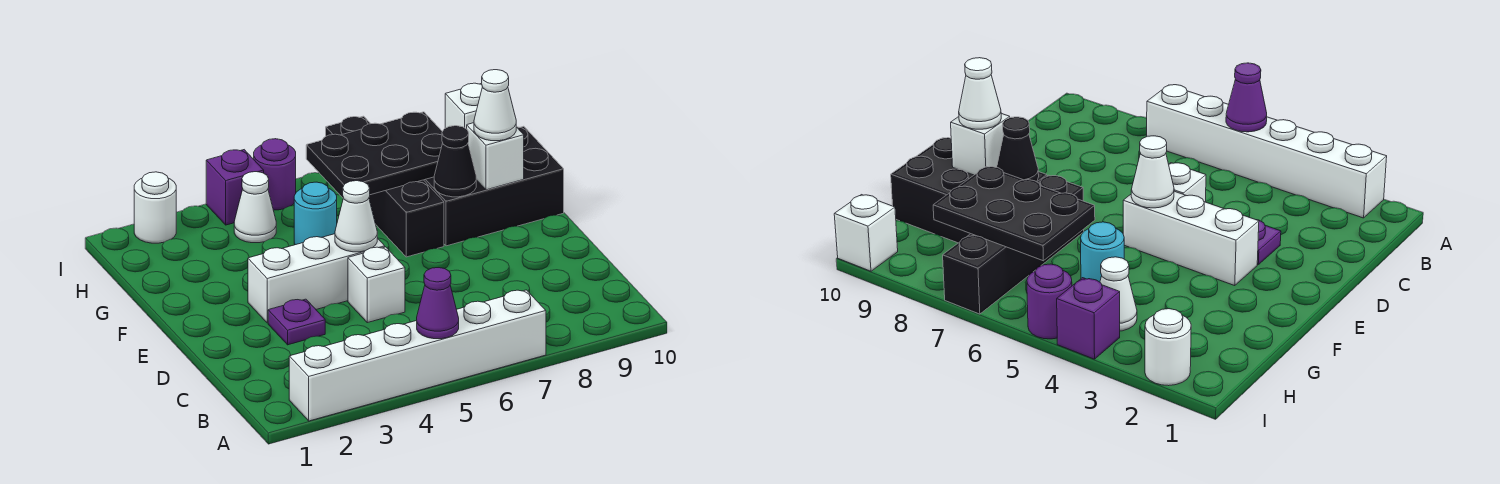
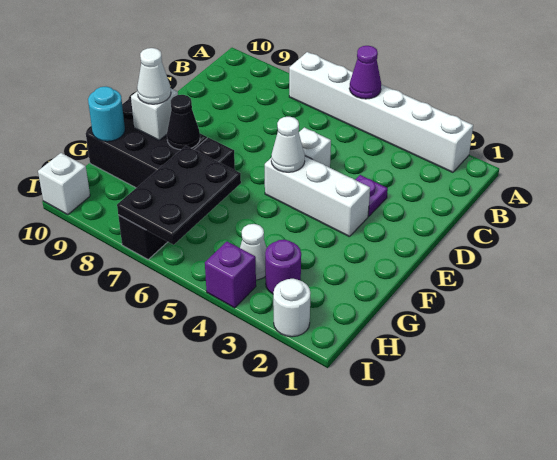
cyan 1x1 round brick [294,182,337,245] -> cyan 1x1 round brick moved to [88,87,125,141]
black 2x3 plate [306,112,443,198] -> black 2x3 plate turned to [117,146,241,245]
purple 1x1 round brick [254,139,296,210] -> purple 1x1 round brick moved to [265,240,301,294]

